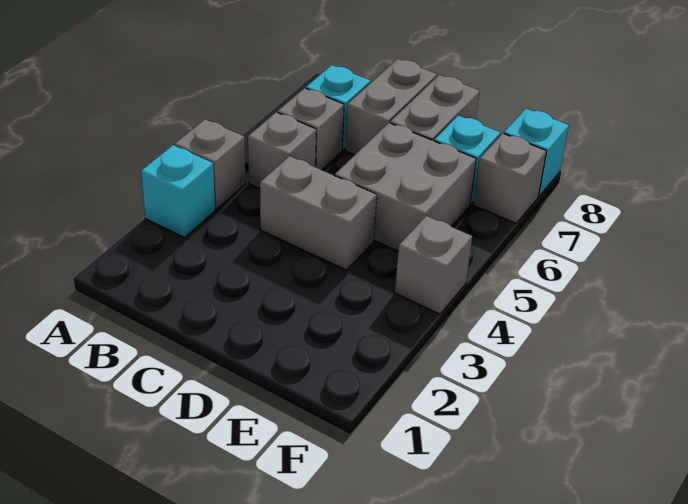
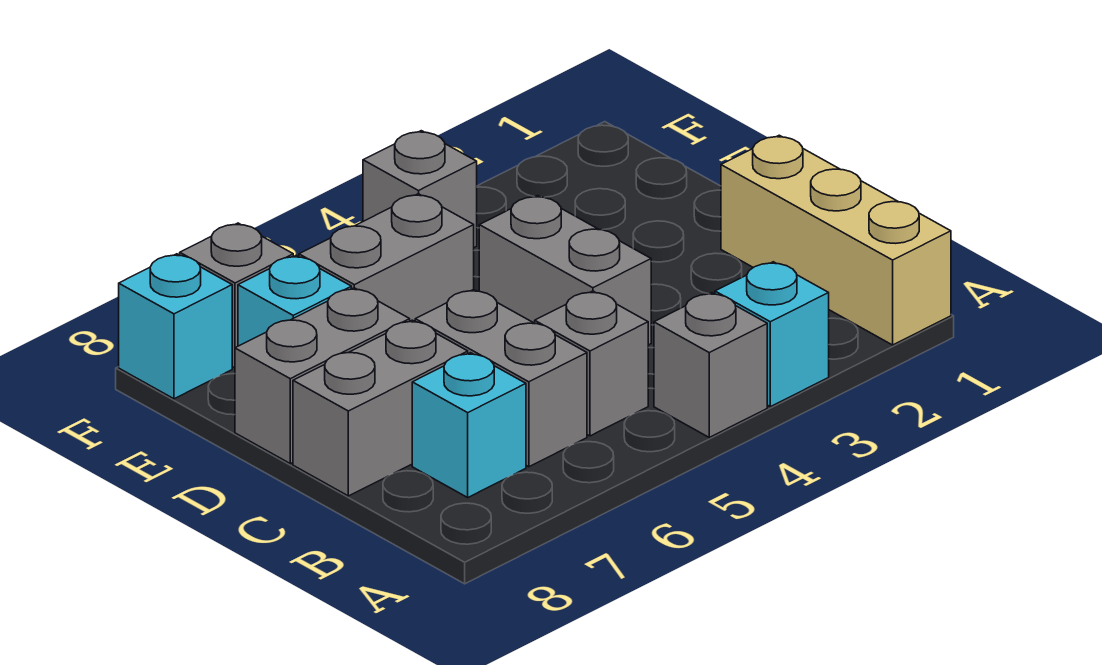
none -> tan 1x3 brick [721,135,951,345]
grey 1x1 brick [278,88,344,170] -> grey 1x2 brick [415,289,587,467]
grey 2x2 brick [335,123,476,251] -> grey 1x2 brick [299,194,474,321]

